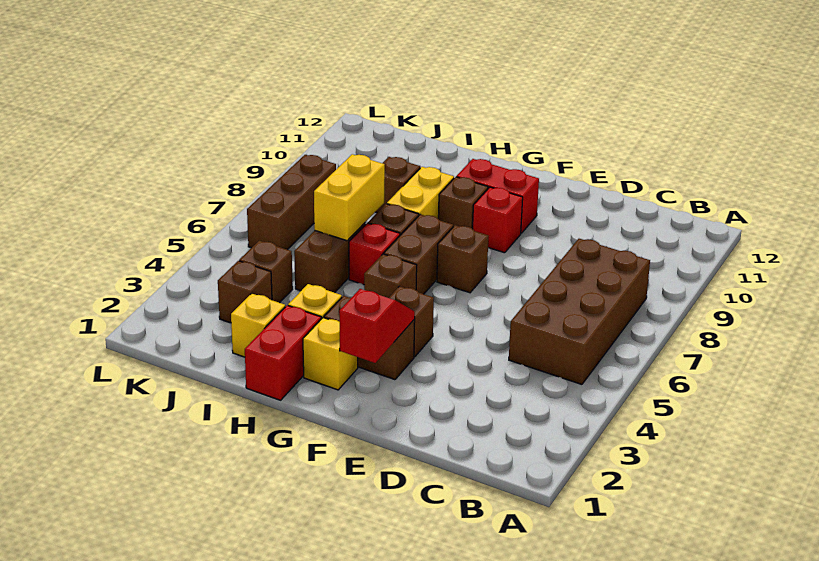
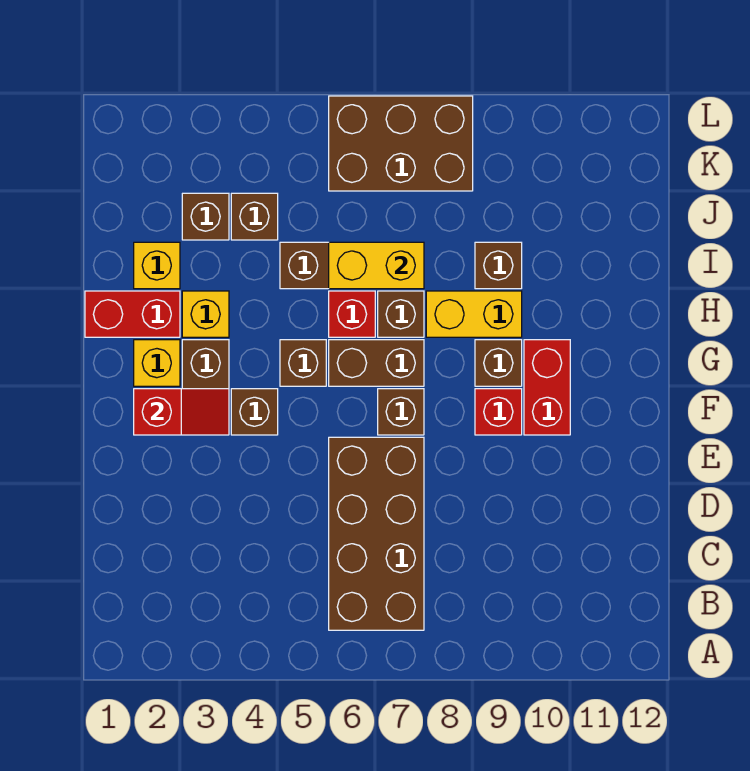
brown 2x4 brick [509,239,650,384] -> brown 2x4 brick turned to [329,437,424,630]
brown 1x3 brick [247,155,336,250] -> brown 2x3 brick [329,96,473,191]

